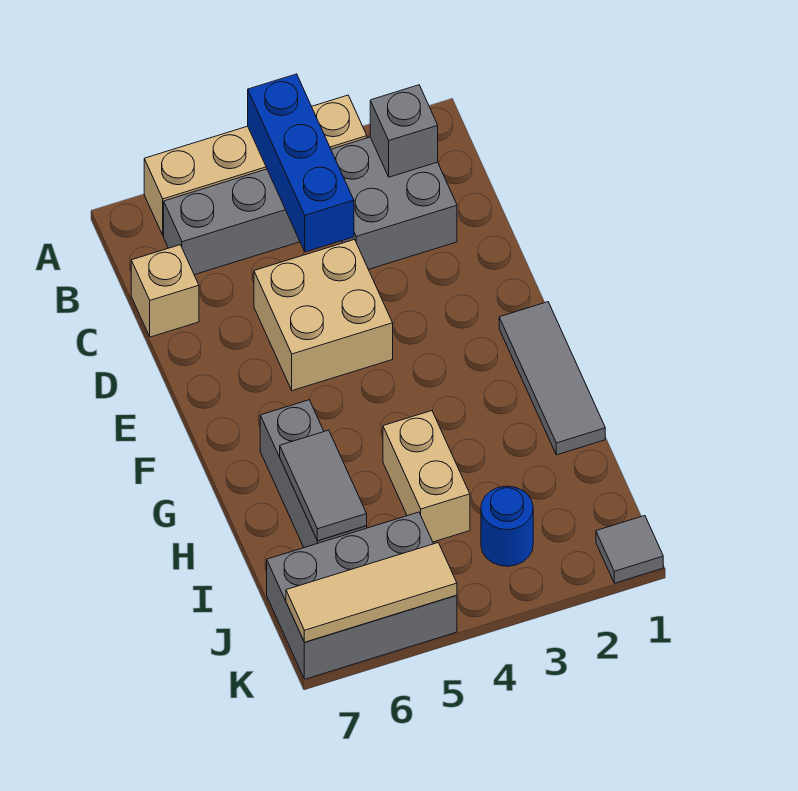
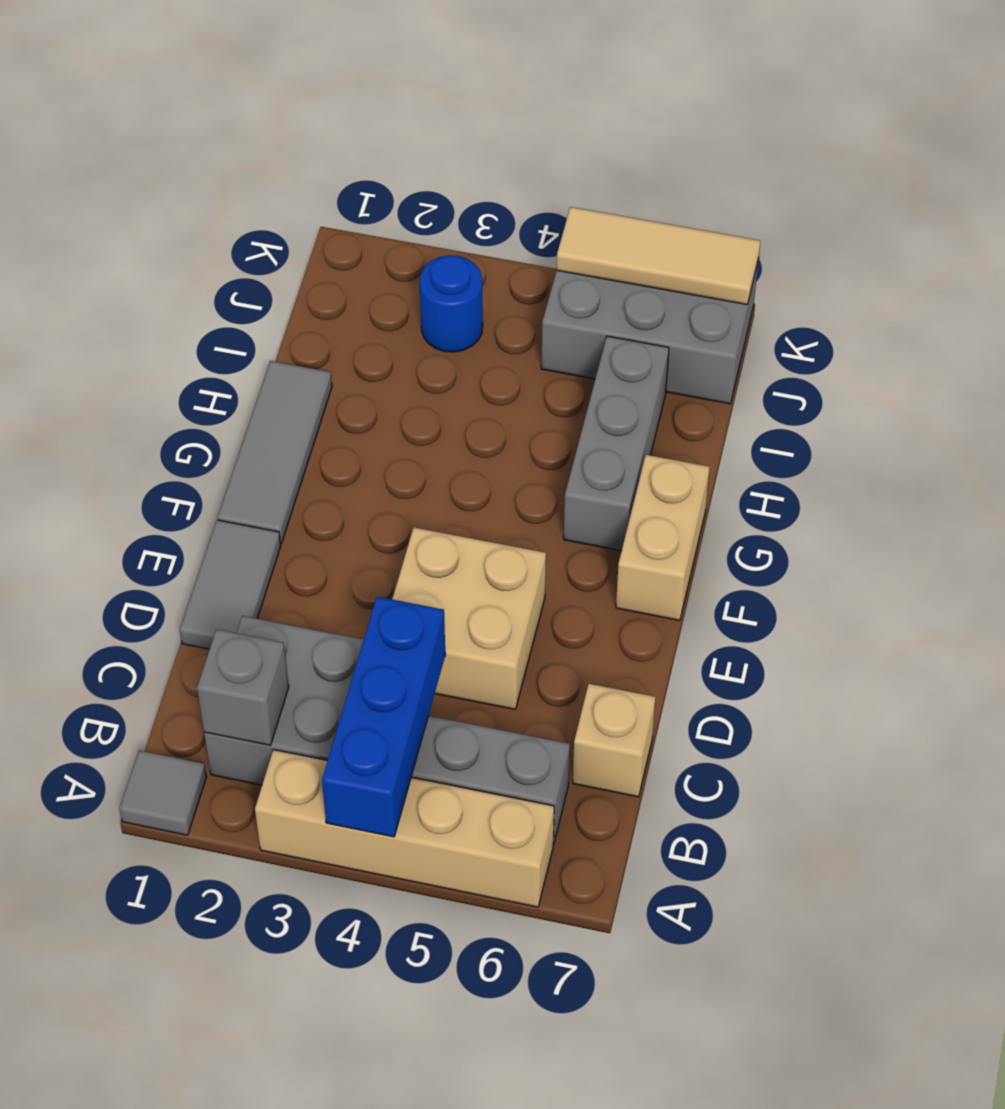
tan 1x2 brick [383,411,470,542] -> tan 1x2 brick moved to [616,455,710,620]
grey 1x2 tile [280,430,367,541] -> grey 1x2 tile moved to [180,520,281,649]
grey 1x1 tile [596,516,663,583] -> grey 1x1 tile moved to [119,750,206,835]

